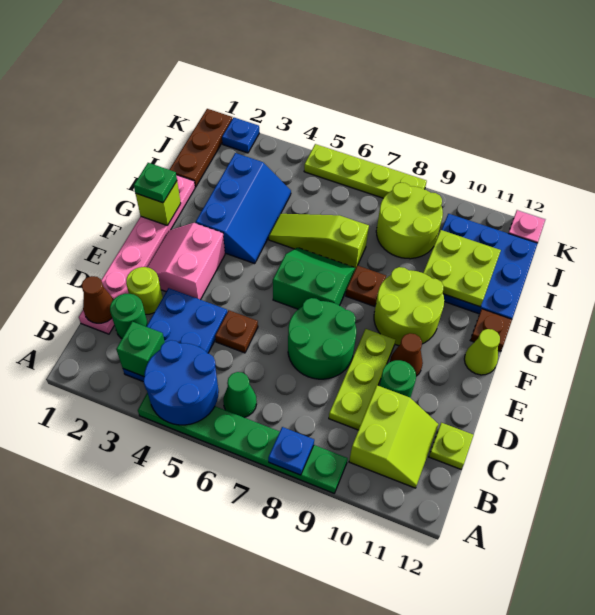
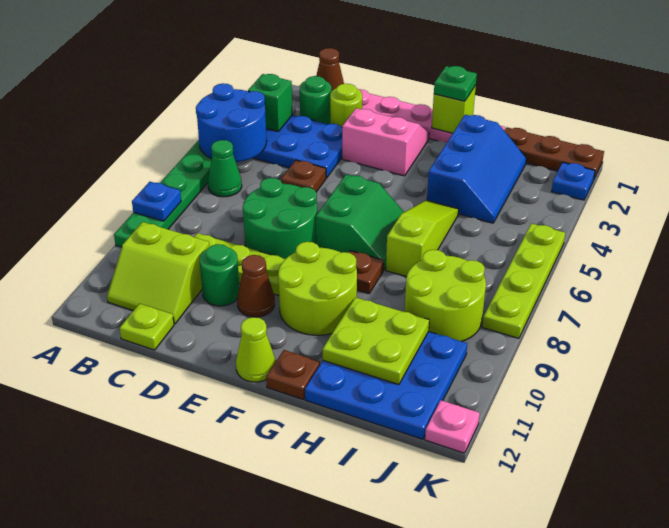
blue 2x3 slope [196,153,291,264] -> blue 2x3 slope turned to [427,115,527,223]

